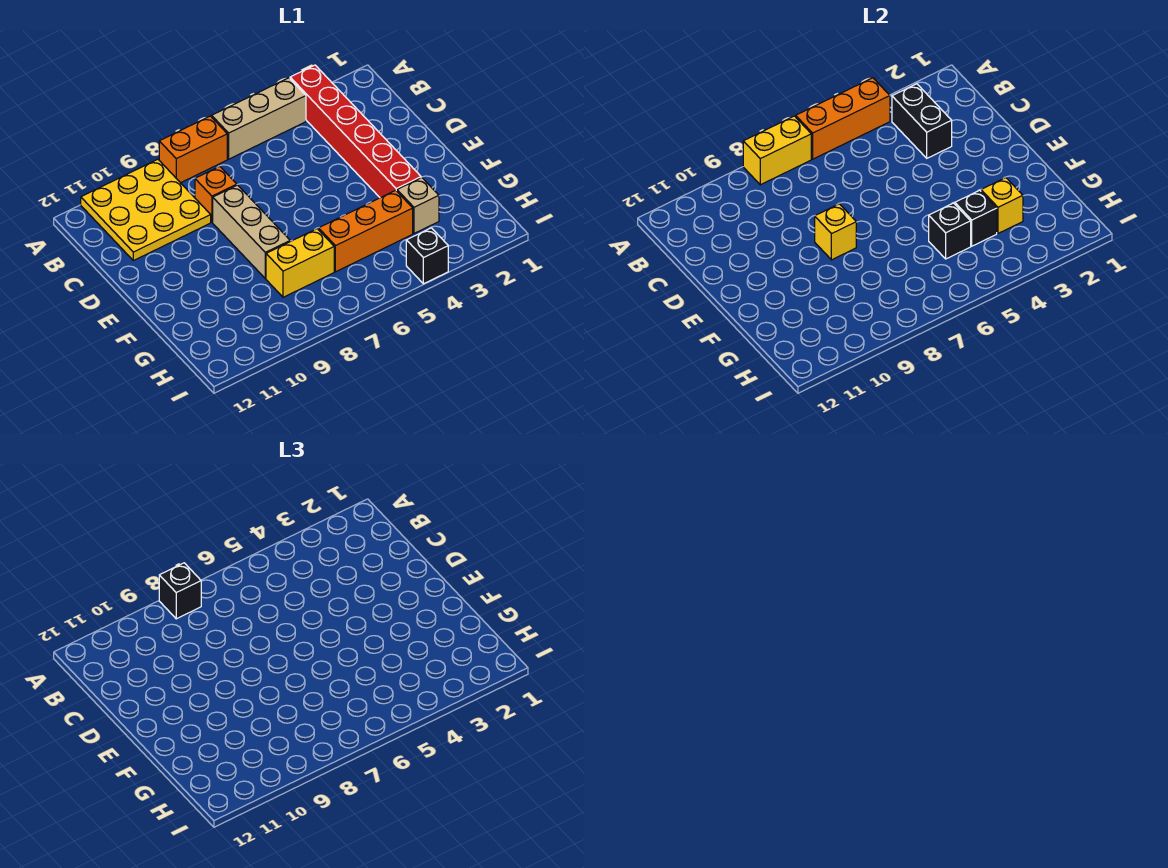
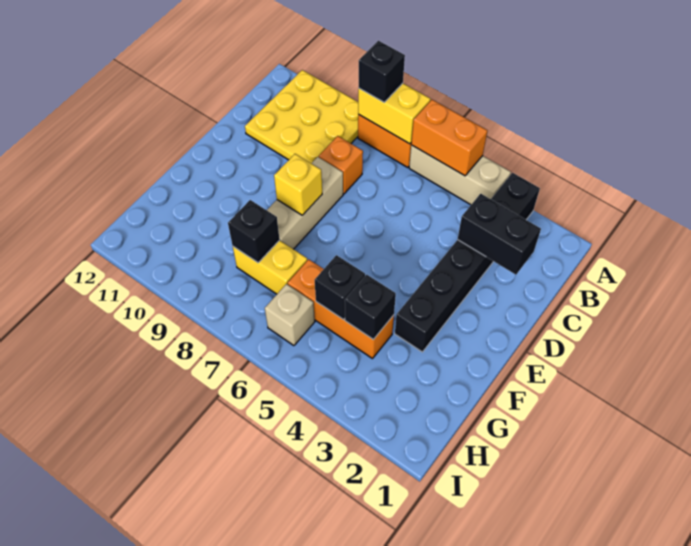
red 1x6 brick [290,65,421,198] -> black 1x6 brick [395,173,540,352]
orange 1x3 brick [796,78,890,159] -> orange 1x2 brick [411,100,487,176]
black 1x2 brick [892,84,952,158] -> black 1x2 brick turned to [458,194,541,275]
tan 1x1 brick [397,178,439,233] -> tan 1x1 brick moved to [265,284,315,346]
yellow 1x1 brick [981,178,1023,233] -> none
black 1x1 brick [406,228,448,284] -> black 1x1 brick moved to [228,200,280,263]

